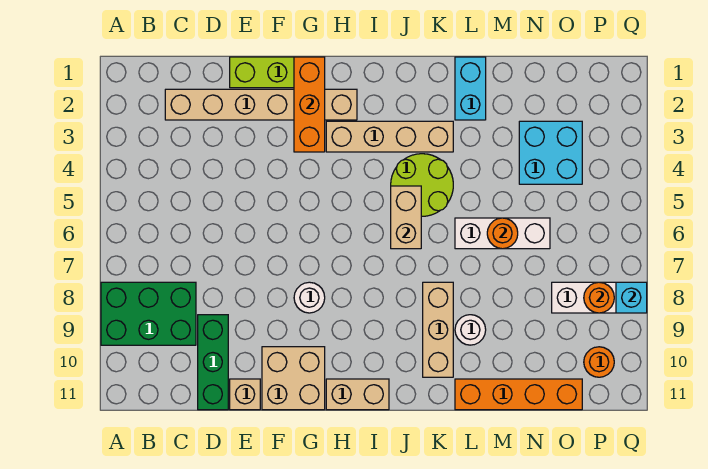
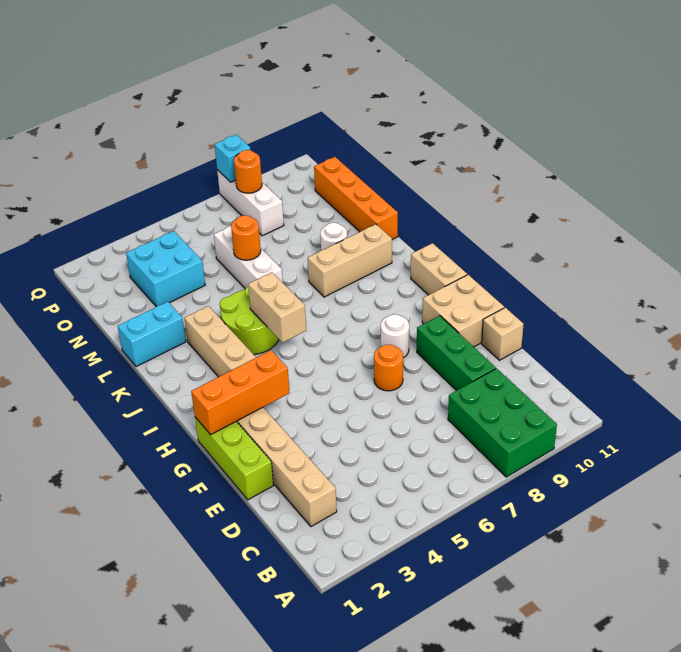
green 1x3 brick [198,315,228,410] -> green 1x3 brick turned to [417,316,496,391]
tan 1x2 brick [391,186,421,249] -> tan 1x2 brick turned to [248,272,306,343]
orange 1x1 round brick [584,347,614,377] -> orange 1x1 round brick moved to [374,345,403,391]

